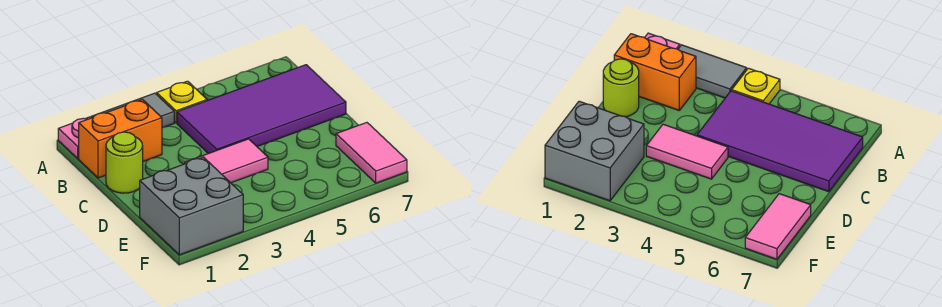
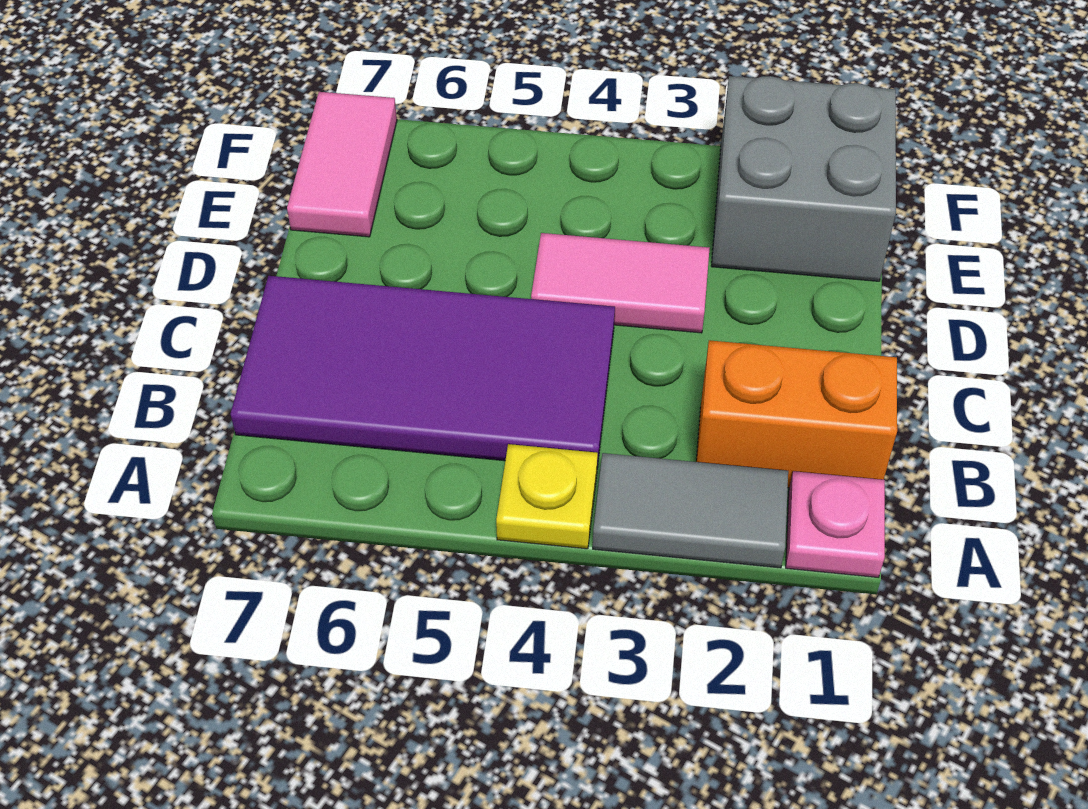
lime 1x1 round brick [106,132,143,193] -> none

